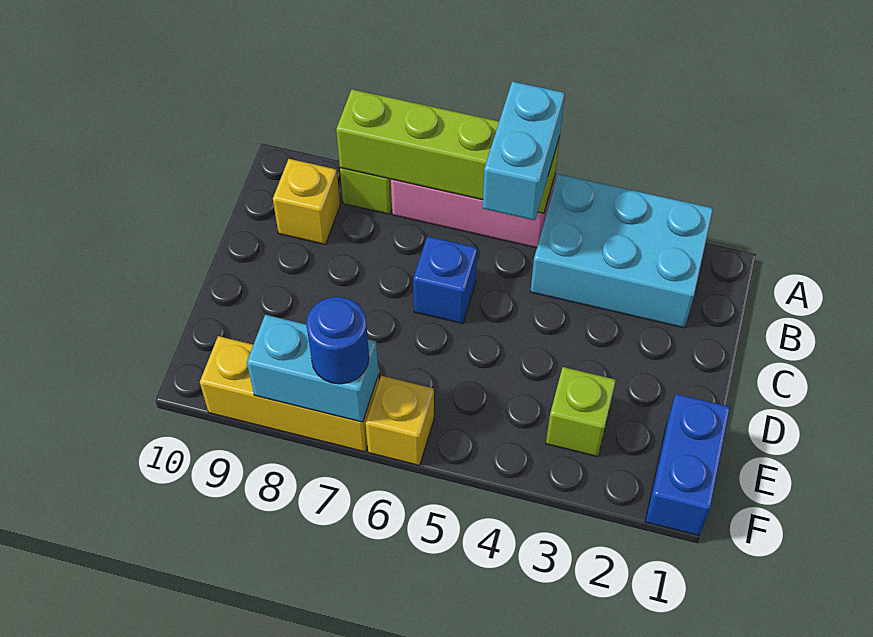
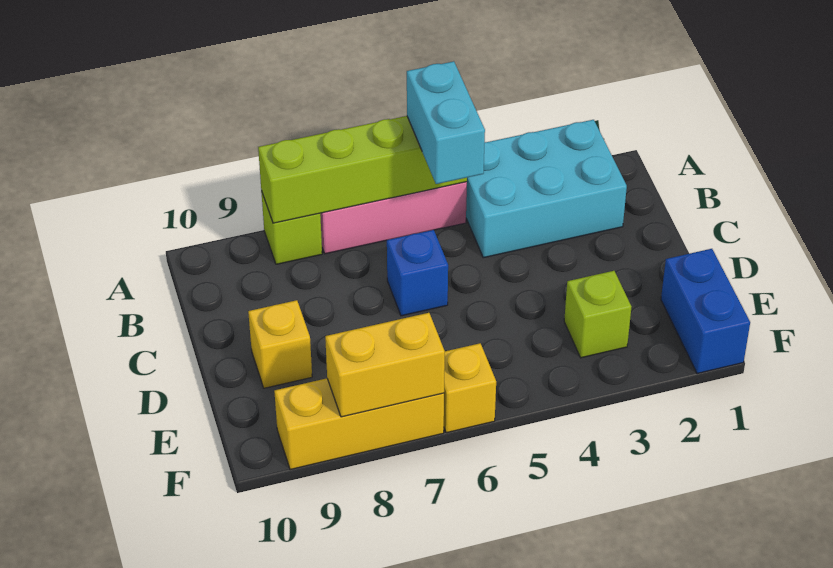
yellow 1x1 brick [273,159,340,244] -> yellow 1x1 brick moved to [248,300,312,388]
cyan 1x2 brick [247,315,378,422] -> yellow 1x2 brick [325,313,445,417]
blue 1x1 round brick [306,297,369,384] -> none

